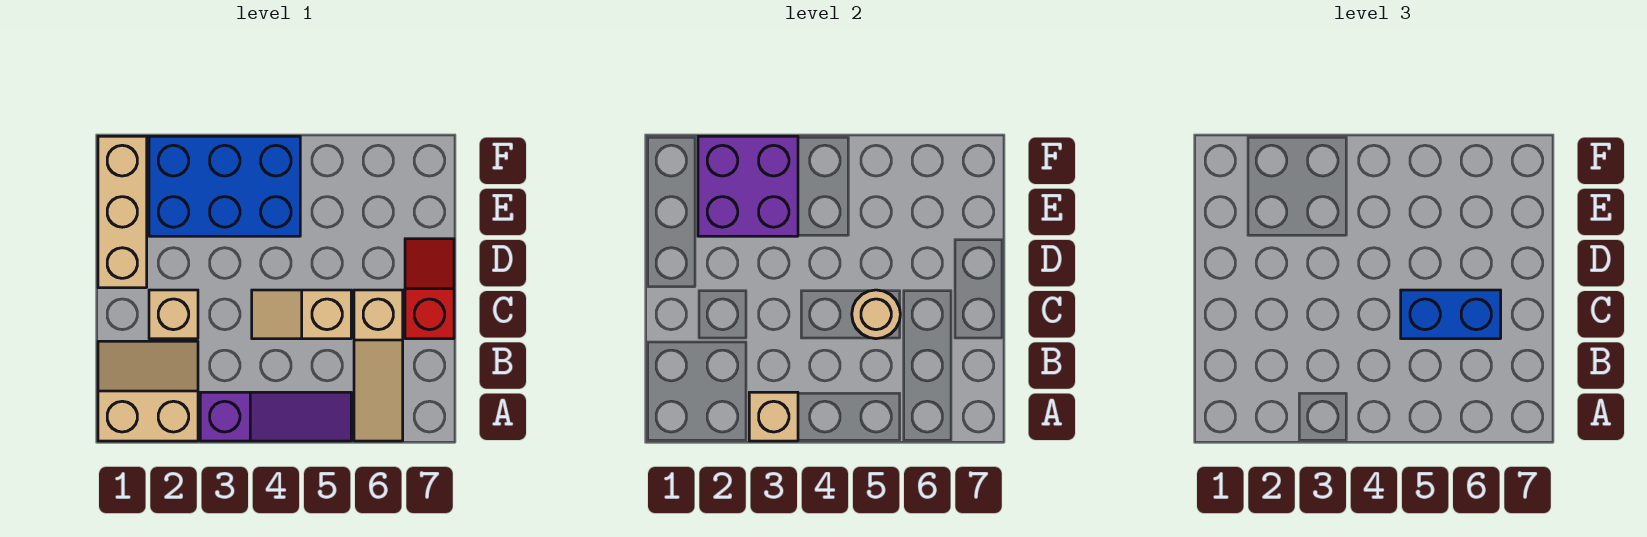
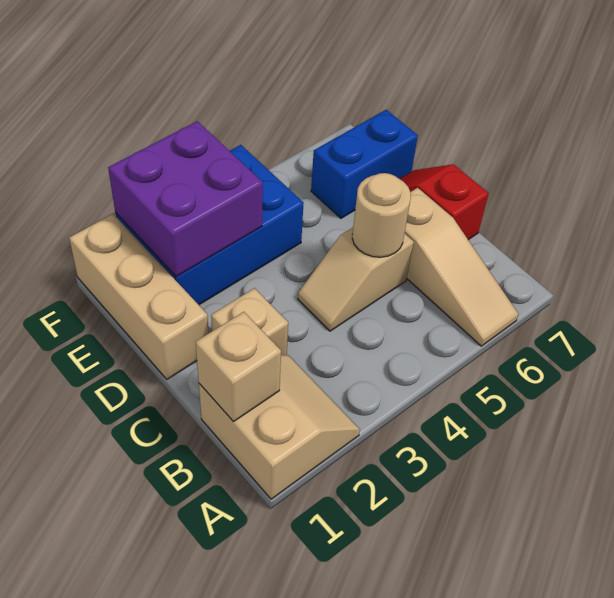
tan 2x2 slope [98,341,198,441] -> tan 2x2 slope turned to [199,355,360,499]
purple 1x3 slope [200,392,351,441] -> none
tan 1x1 brick [749,392,798,441] -> tan 1x1 brick moved to [196,312,281,422]
blue 1x2 brick [1401,290,1501,339] -> blue 1x2 brick moved to [311,110,418,218]

